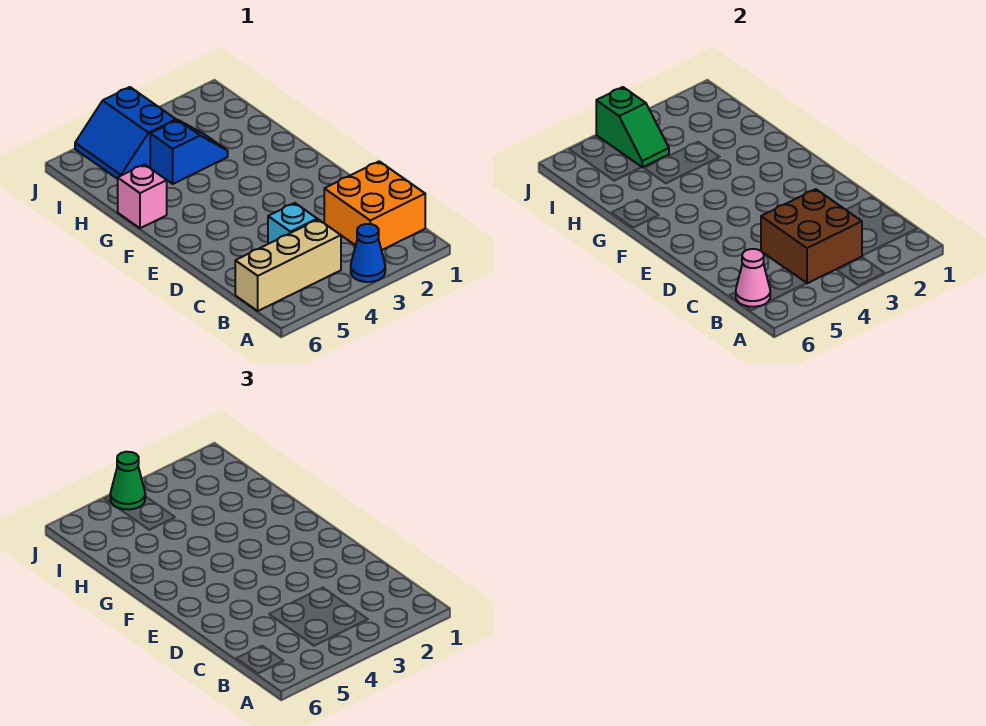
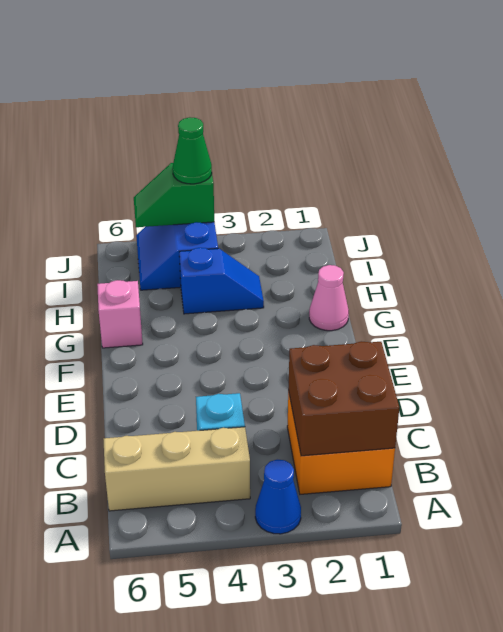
brown 2x2 brick [761,189,862,283] -> brown 2x2 brick moved to [288,341,399,456]
pink 1x1 cone [736,249,770,307] -> pink 1x1 cone moved to [309,265,349,331]
green 1x2 slope [596,87,669,167] -> green 1x2 slope turned to [134,163,214,227]

